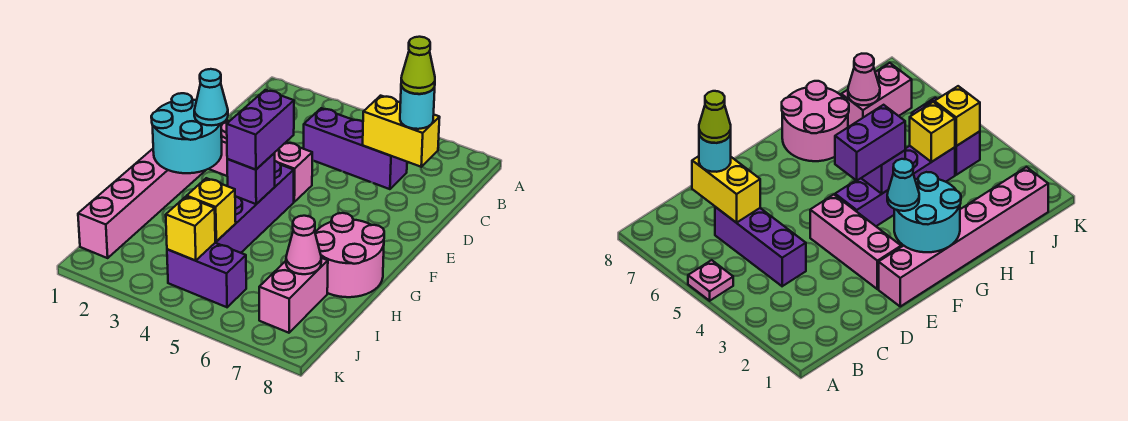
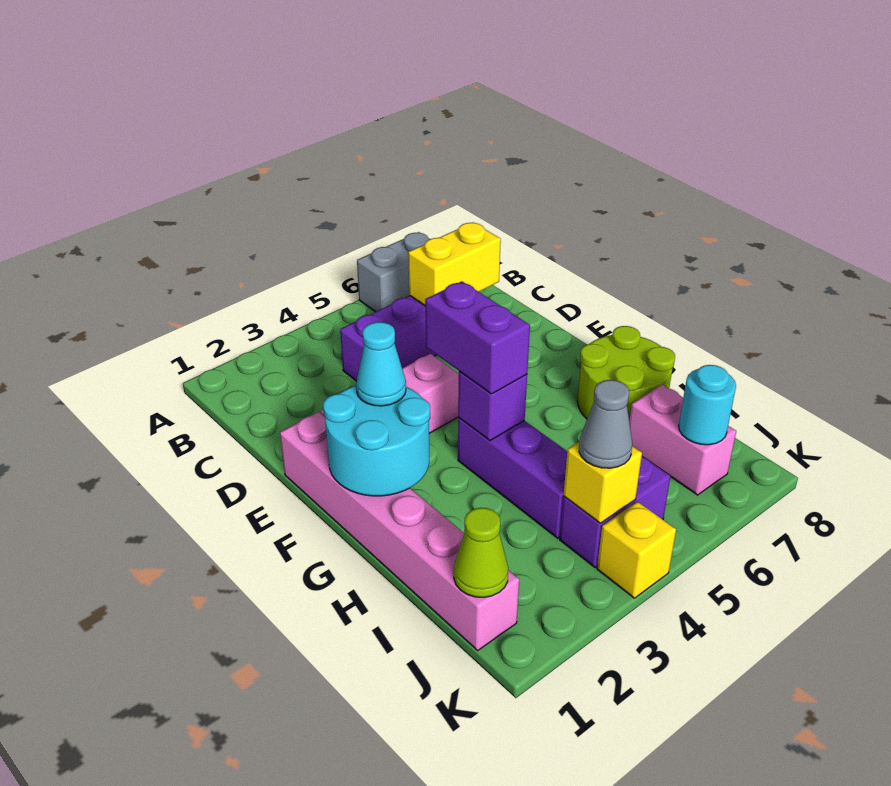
pink 1x1 plate [688,260,733,301] -> none
none -> grey 1x2 brick [357,232,429,312]
cyan 1x1 round brick [400,86,435,129] -> cyan 1x1 round brick moved to [679,365,736,445]
lime 1x1 cone [401,37,435,94] -> lime 1x1 cone moved to [454,508,508,597]
purple 1x4 brick [215,161,294,253] -> purple 1x3 brick [458,418,567,538]
pink 2x2 round brick [315,213,384,297] -> lime 2x2 round brick [578,326,675,420]
yellow 1x1 brick [187,178,236,241] -> yellow 1x1 brick moved to [597,501,676,598]
pink 1x1 cone [286,216,321,274] -> none
none -> grey 1x1 cone [579,380,632,468]

